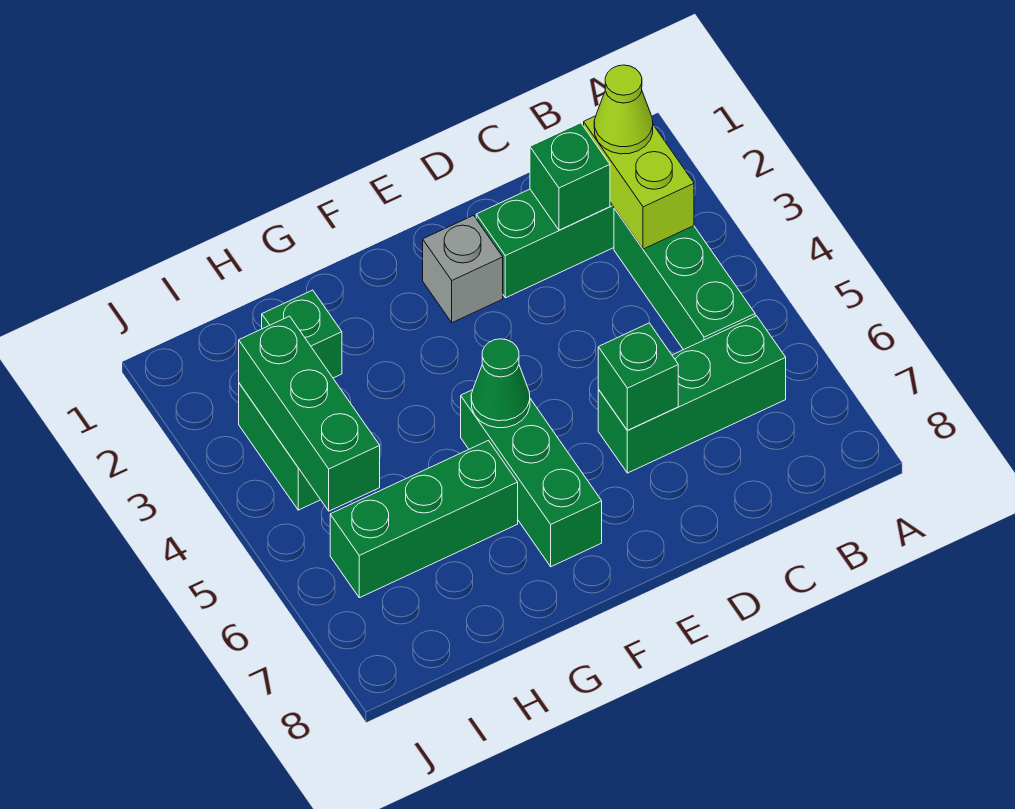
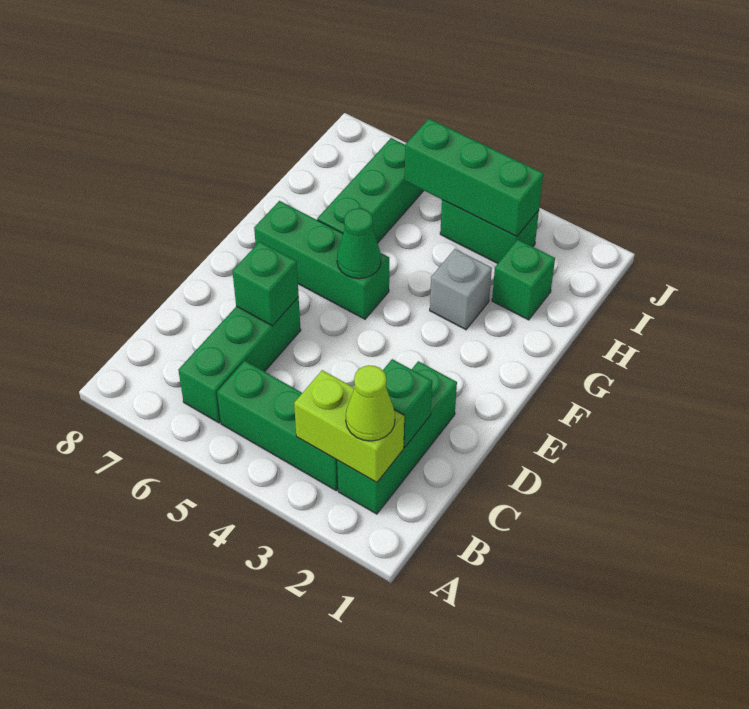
grey 1x1 brick [423,215,503,323] -> grey 1x1 brick moved to [430,249,492,330]

